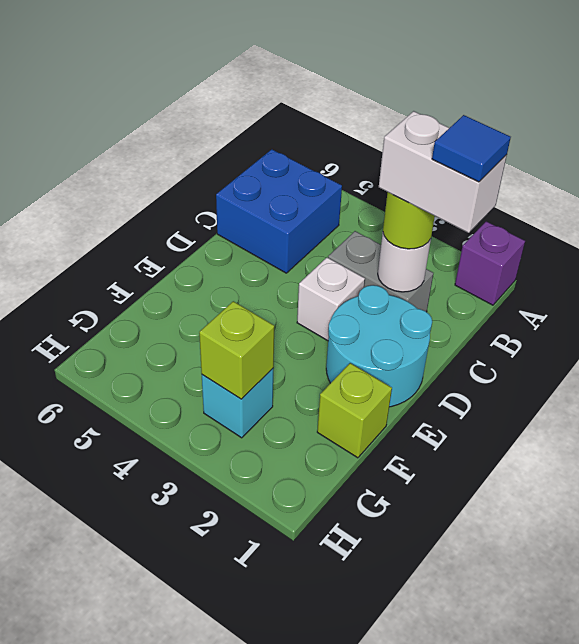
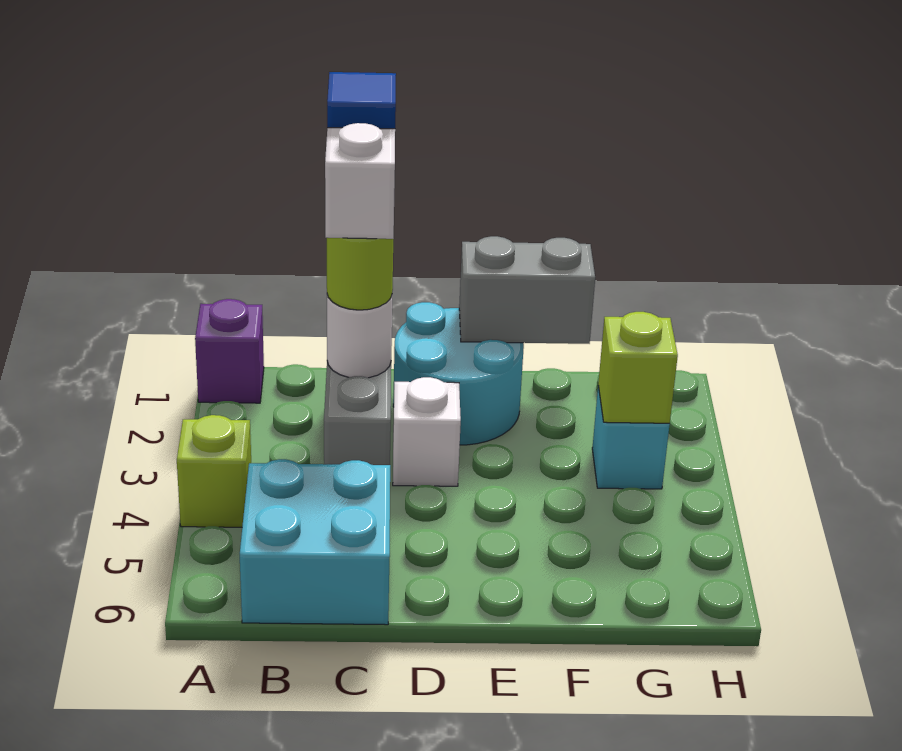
blue 2x2 brick [216,149,342,273] -> cyan 2x2 brick [240,459,390,625]
none -> grey 1x2 brick [459,236,595,344]
lime 1x1 brick [317,363,392,458] -> lime 1x1 brick moved to [177,415,251,527]

